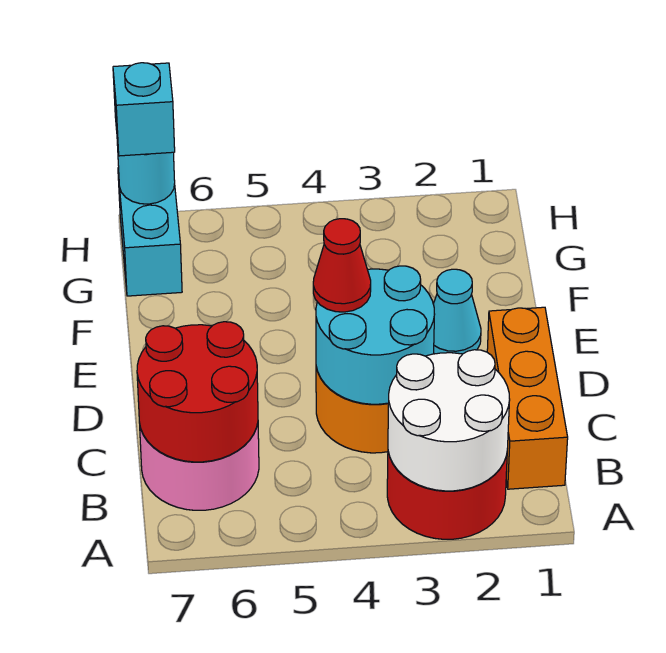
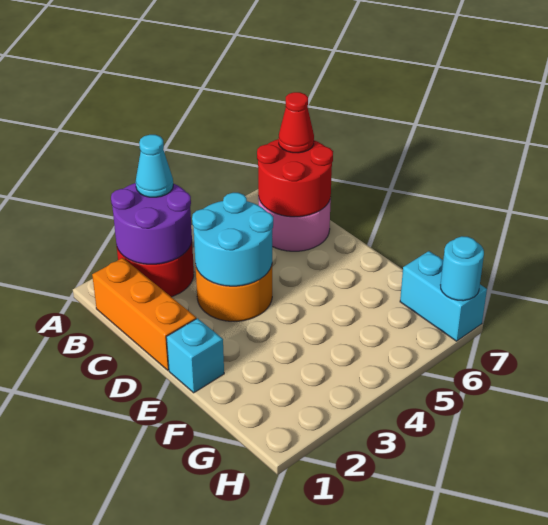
white 2x2 round brick [388,350,510,491] -> purple 2x2 round brick [111,183,192,264]
red 1x1 cone [313,219,371,312] -> red 1x1 cone moved to [279,92,314,153]
cyan 1x1 cone [433,269,481,354] -> cyan 1x1 cone moved to [136,135,173,197]
cyan 1x1 brick [113,63,175,156] -> cyan 1x1 brick moved to [166,318,224,393]

